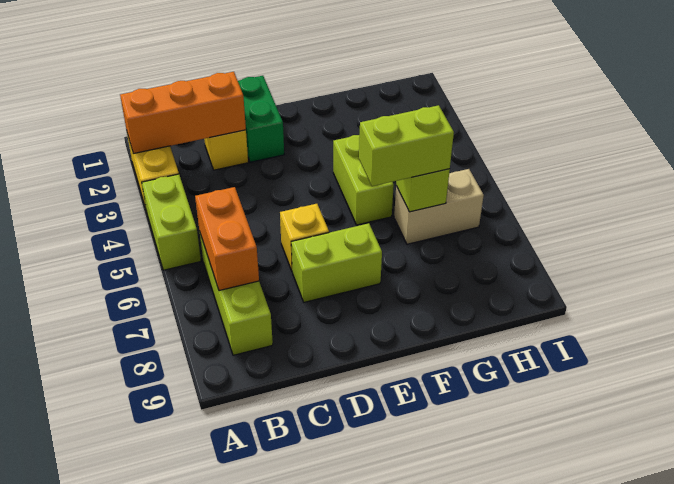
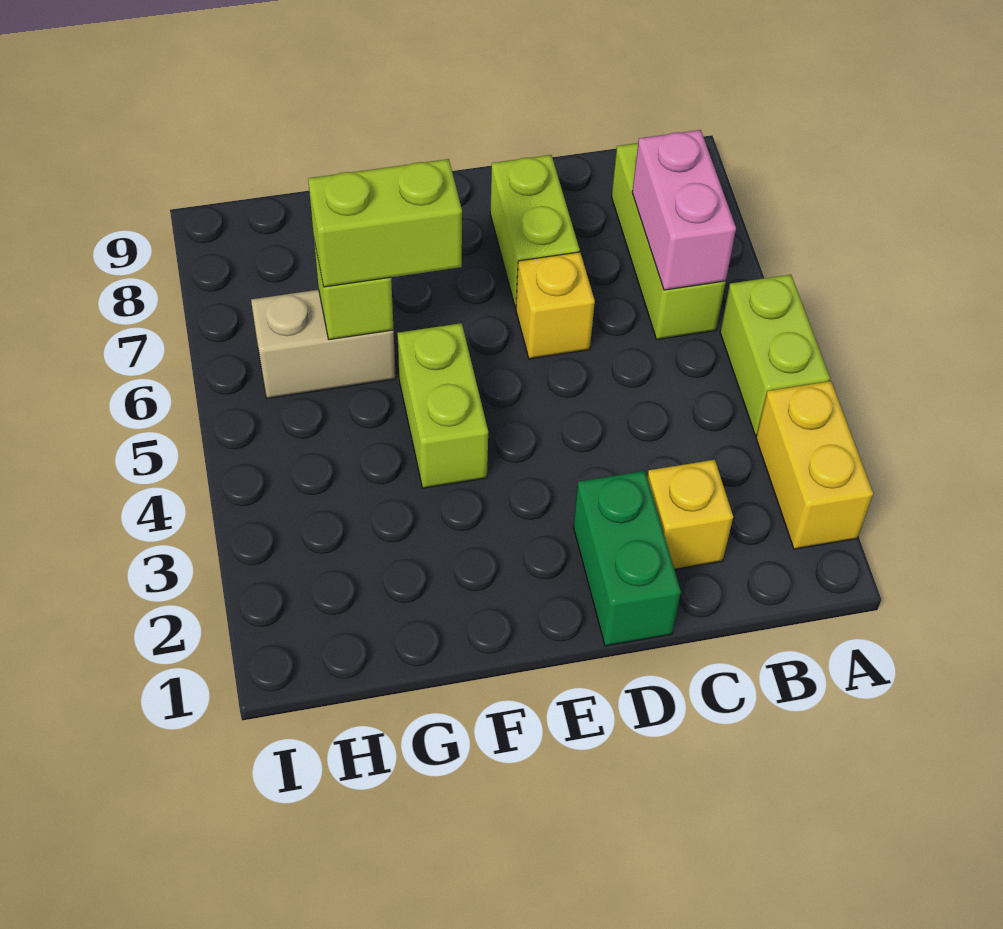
orange 1x3 brick [120,72,246,154] -> none
orange 1x2 brick [195,187,259,291] -> pink 1x2 brick [632,130,736,290]
lime 1x2 brick [291,223,382,302] -> lime 1x2 brick turned to [490,155,580,308]

